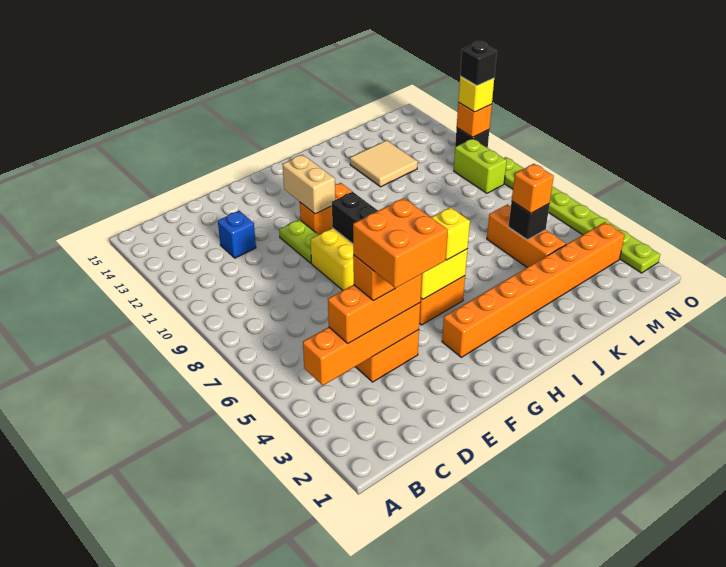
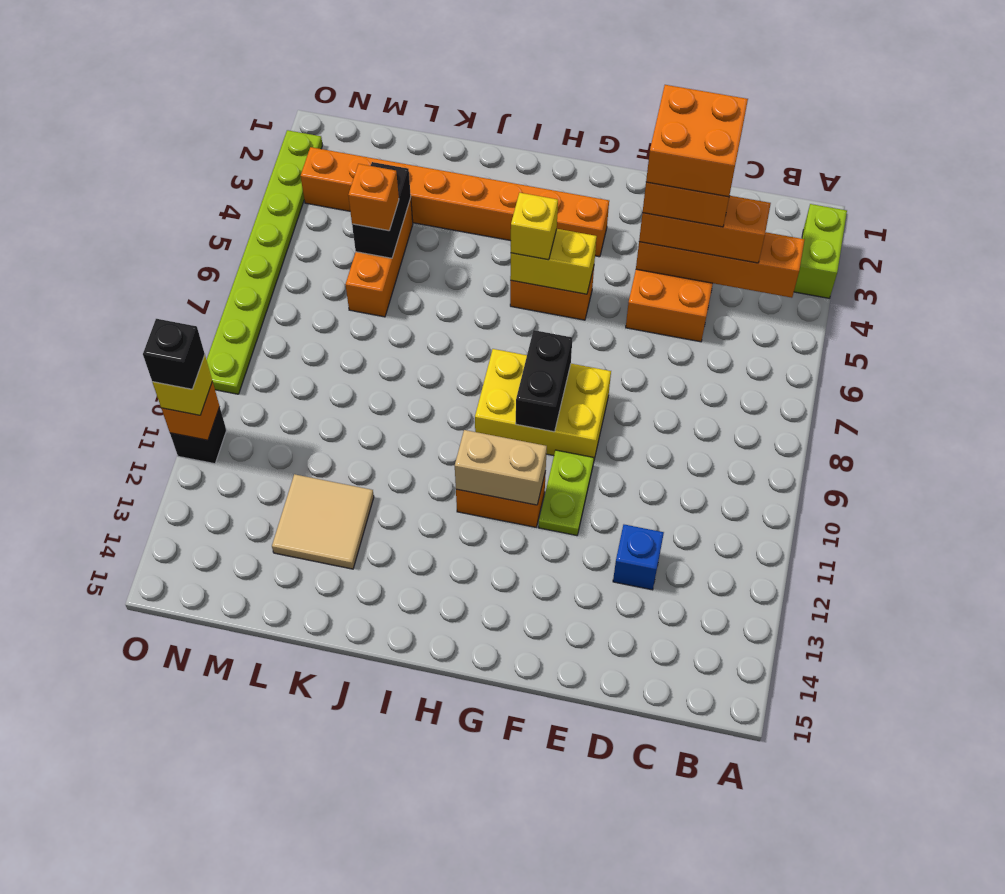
tan 1x2 brick [282,155,335,214] -> tan 1x2 brick turned to [455,430,547,505]
black 1x1 brick [509,201,550,240] -> black 1x2 brick [352,162,411,258]
lime 1x2 brick [454,139,507,193] -> lime 1x2 brick moved to [794,204,847,298]

